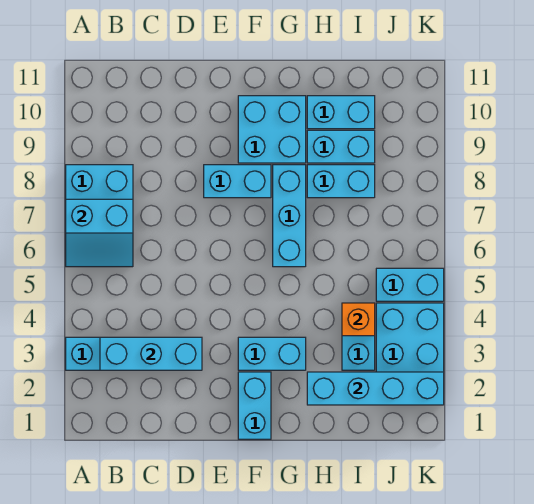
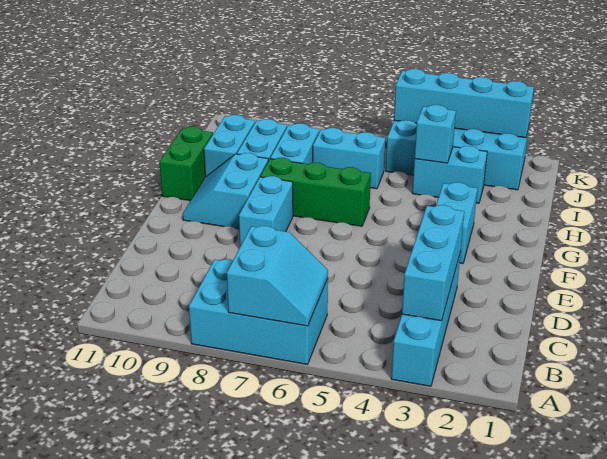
cyan 1x2 brick [238,372,271,439] -> cyan 1x2 brick moved to [313,128,385,189]
cyan 2x2 brick [238,96,306,163] -> cyan 2x2 slope [183,153,268,229]
cyan 1x3 brick [273,165,306,267] -> green 1x3 brick [260,158,371,226]
none -> green 1x2 brick [159,127,213,201]
cyan 1x4 brick [307,372,444,405] -> cyan 1x4 brick turned to [394,69,534,138]
orange 1x1 brick [342,303,375,336] -> cyan 1x1 brick [415,105,456,163]

